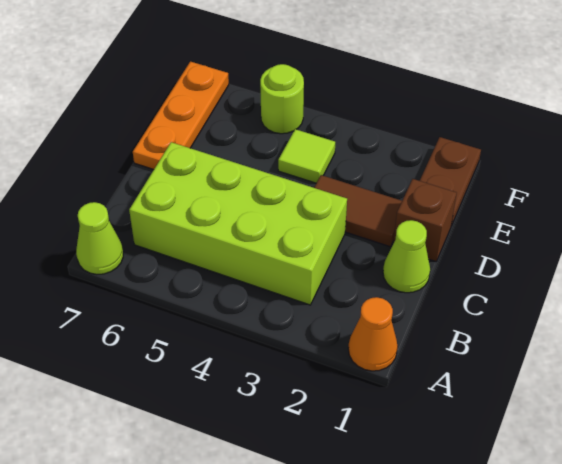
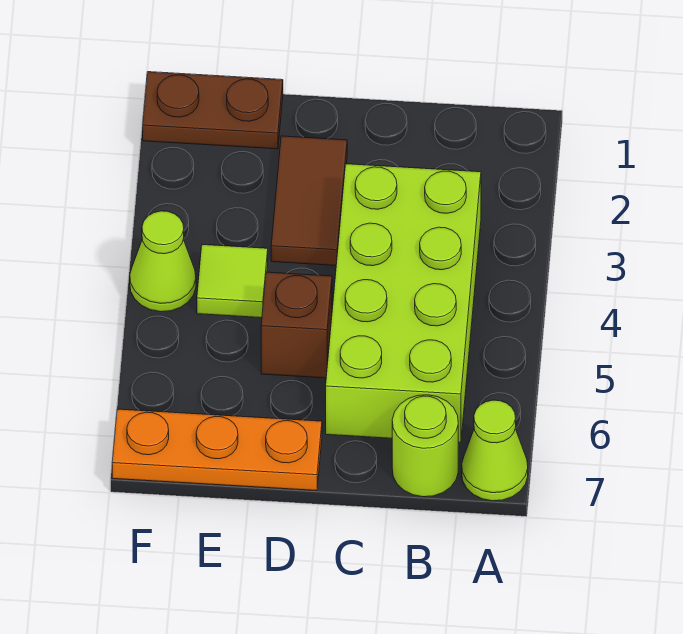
orange 1x1 cone [348,297,398,371] -> none
lime 1x1 cone [383,220,430,293] -> lime 1x1 cone moved to [130,211,196,312]
brown 1x1 brick [394,179,457,262] -> brown 1x1 brick moved to [261,272,332,378]
lime 1x1 round brick [260,64,304,134] -> lime 1x1 round brick moved to [392,395,458,497]

